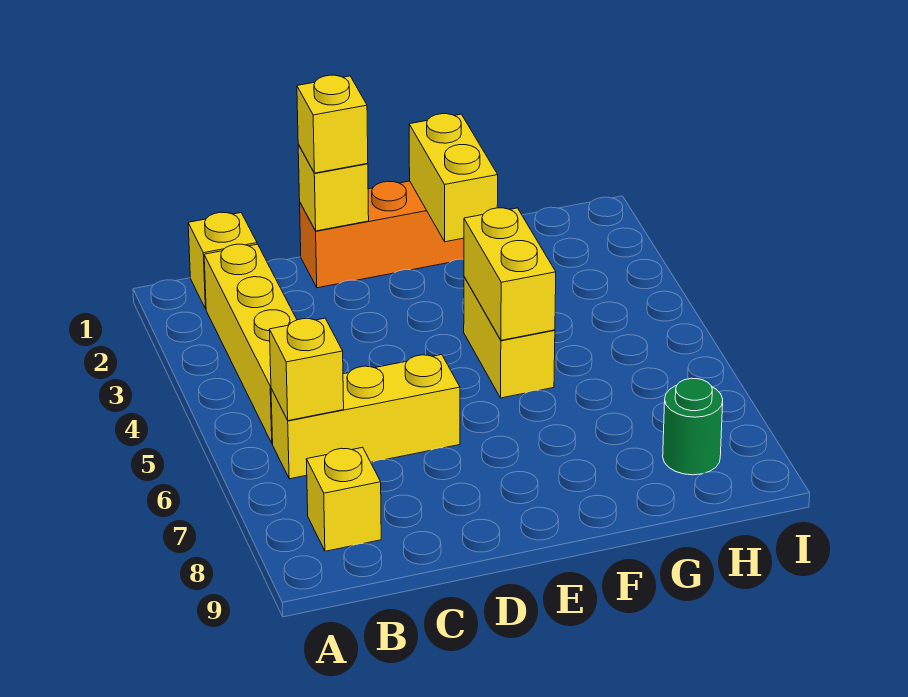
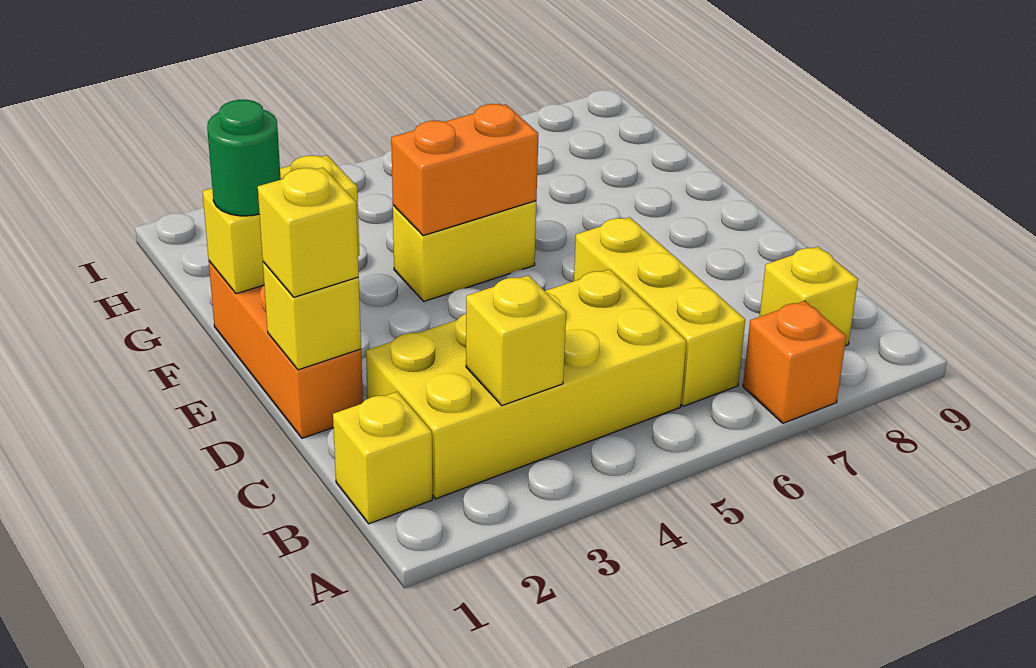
none -> orange 1x1 brick [743,301,846,423]
yellow 1x4 brick [204,244,297,444] -> yellow 2x4 brick [366,269,686,499]
yellow 1x1 brick [269,318,344,421] -> yellow 1x1 brick moved to [466,275,566,405]
yellow 1x2 brick [464,208,556,340] -> orange 1x2 brick [391,104,538,236]
green 1x1 round brick [663,378,723,475] -> green 1x1 round brick moved to [207,100,281,216]

